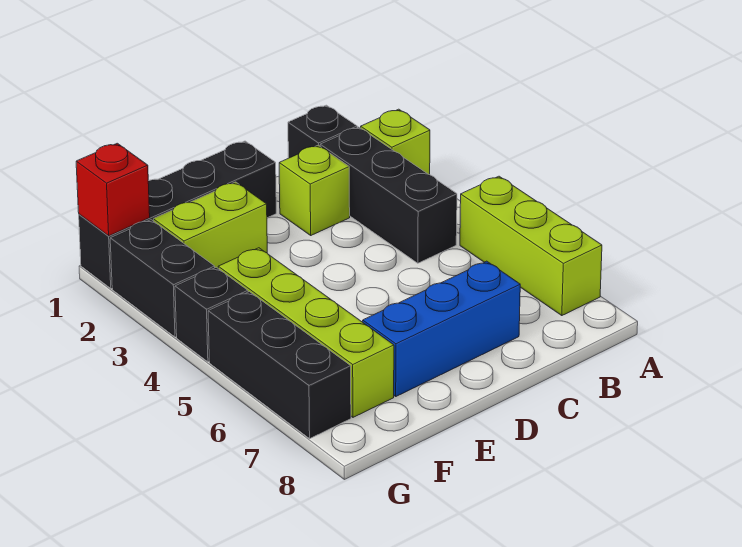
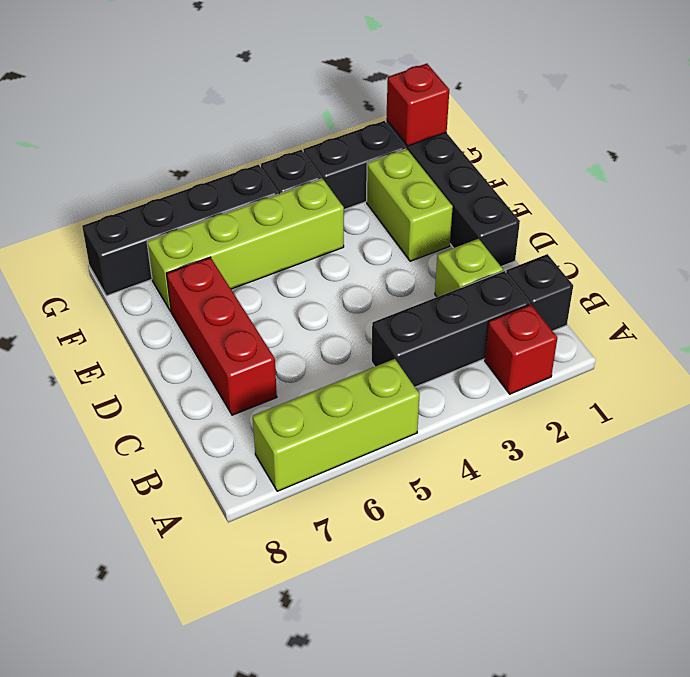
lime 1x1 brick [361,109,430,175] -> red 1x1 brick [485,305,557,394]
blue 1x3 brick [363,261,520,396] -> red 1x3 brick [166,257,277,415]
black 1x3 brick [208,292,351,439] -> black 1x4 brick [82,165,278,296]

